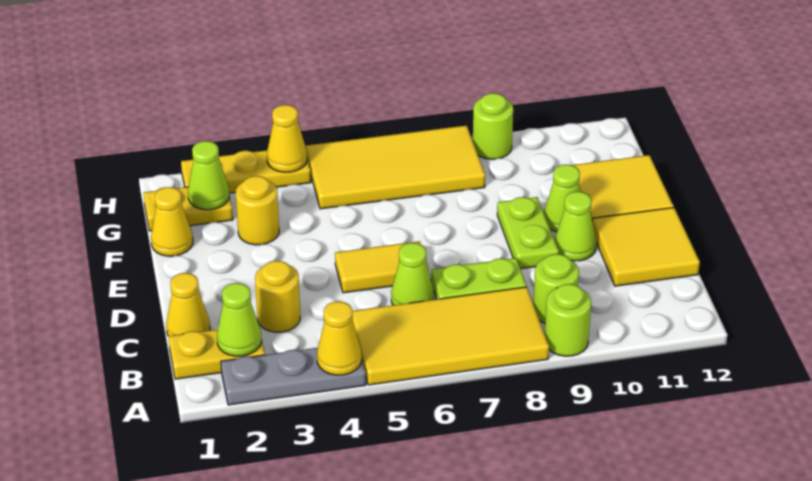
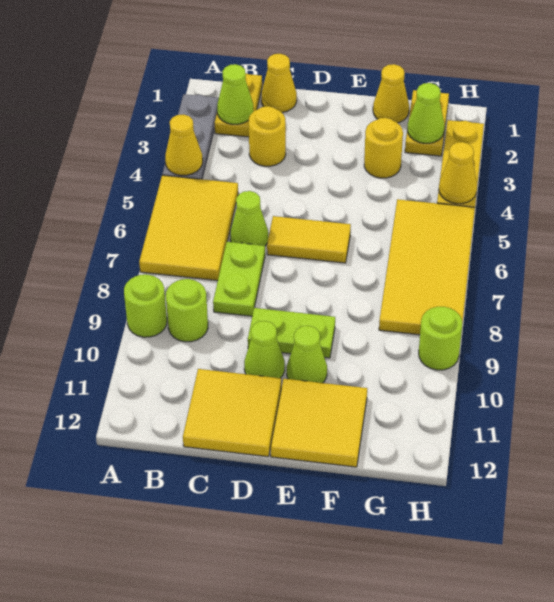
yellow 2x4 tile [352,287,549,385] -> yellow 2x3 tile [139,175,238,281]
yellow 1x2 tile [335,241,429,293] -> yellow 1x2 tile turned to [267,216,351,263]

